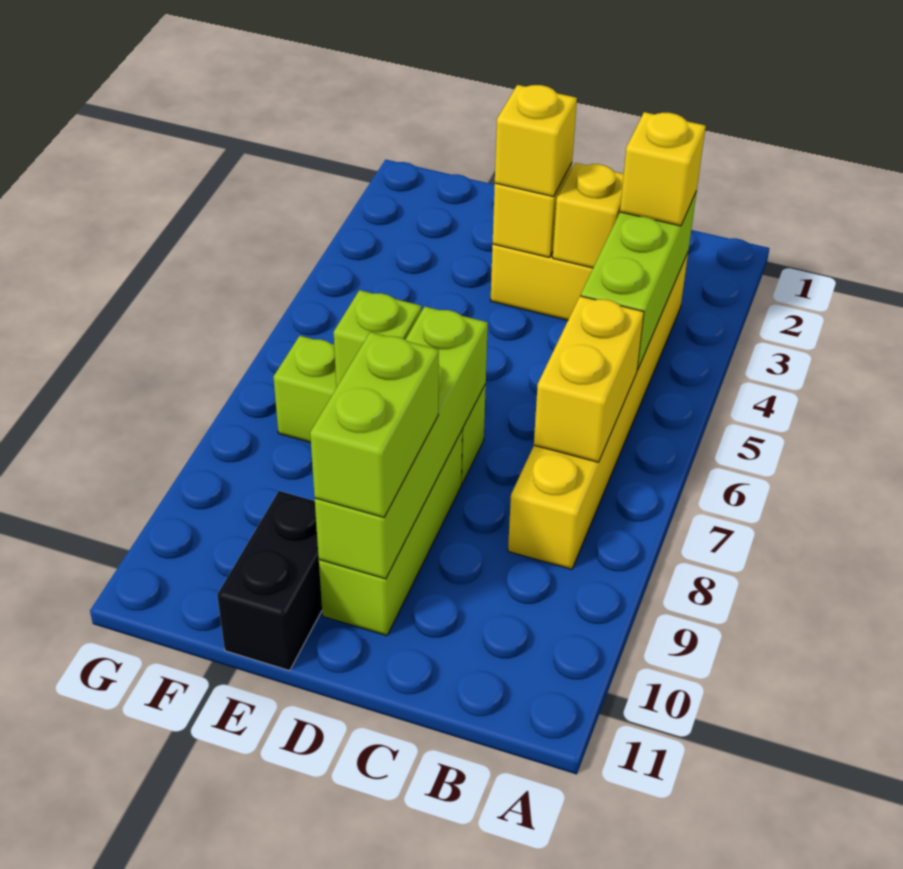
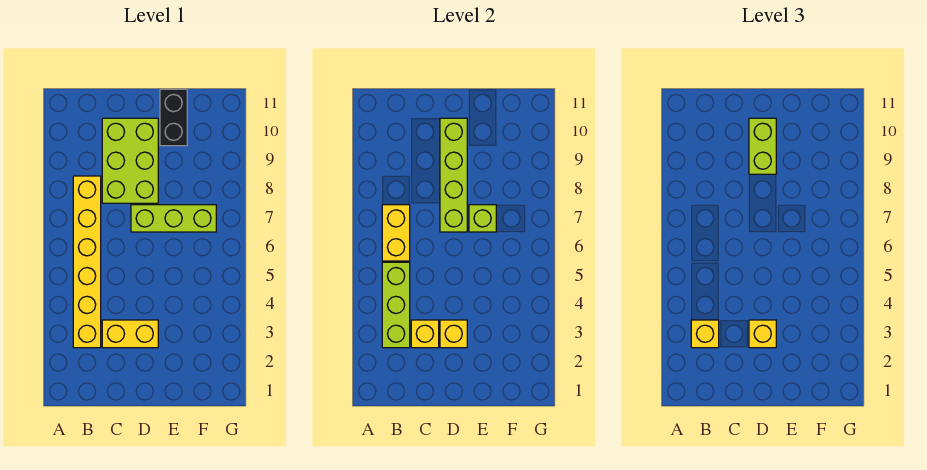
lime 1x3 brick [319,431,462,636] -> lime 2x3 brick [102,118,158,203]

